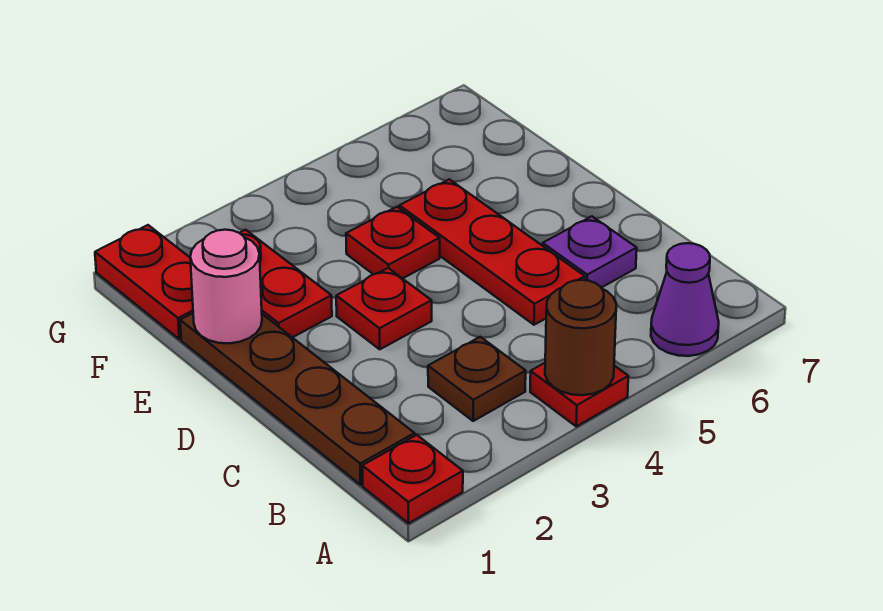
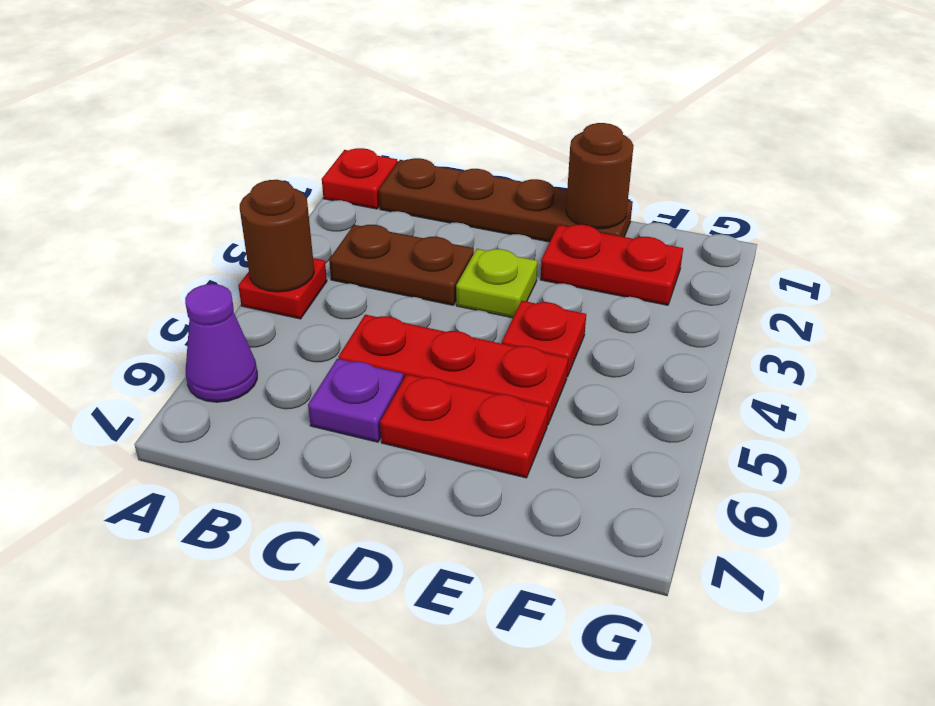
brown 1x1 plate [428,337,526,421] -> brown 1x2 plate [329,225,474,305]
red 1x1 plate [336,268,432,349] -> lime 1x1 plate [456,249,537,318]
pink 1x1 round brick [190,230,262,343] -> brown 1x1 round brick [566,123,634,229]
red 1x2 plate [95,225,193,339] -> red 1x2 plate moved to [380,374,548,478]

